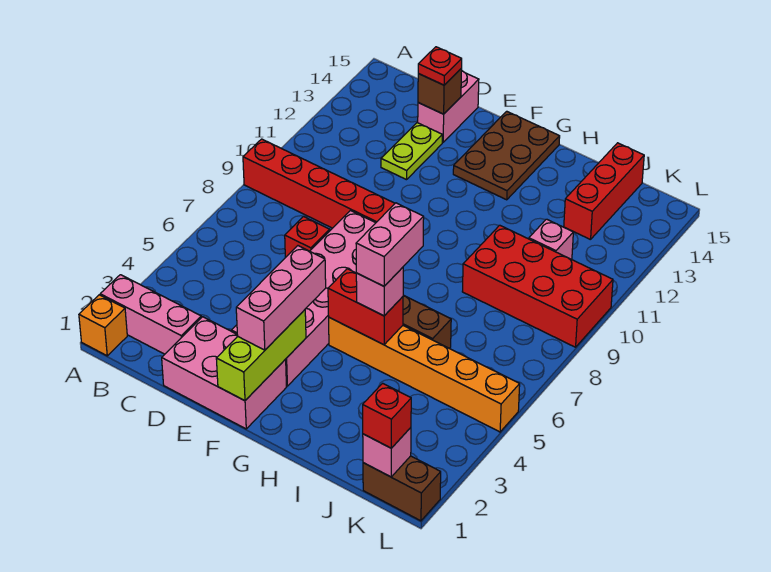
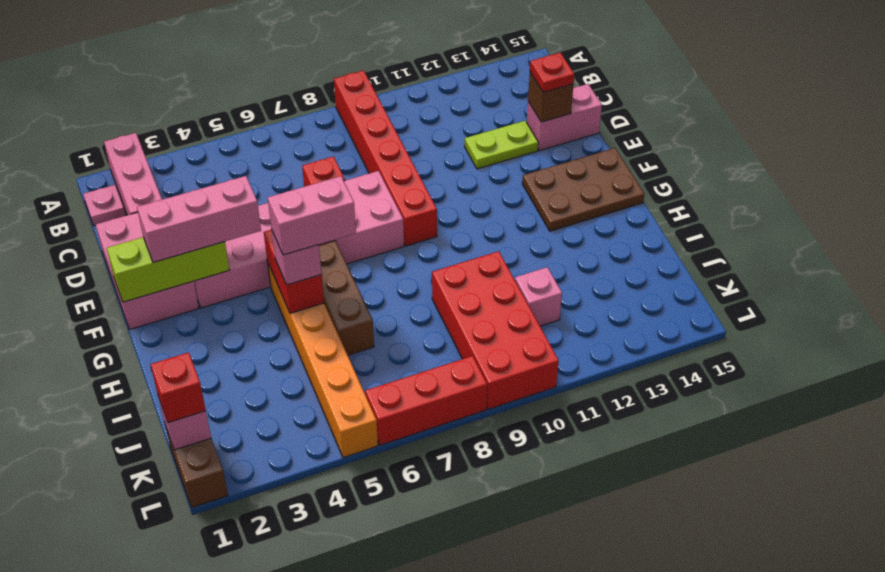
orange 1x1 brick [79,295,127,356] -> none
none -> pink 1x1 plate [83,185,126,226]
red 1x3 brick [564,143,644,240] -> red 1x3 brick moved to [365,356,487,445]

